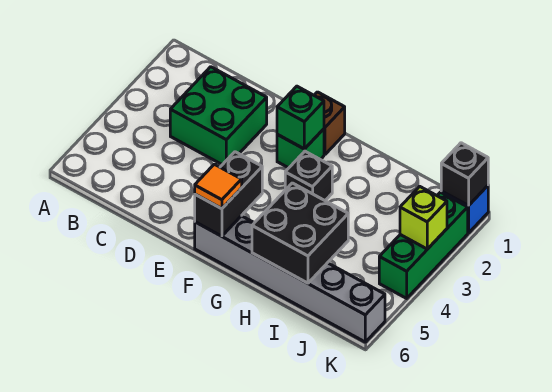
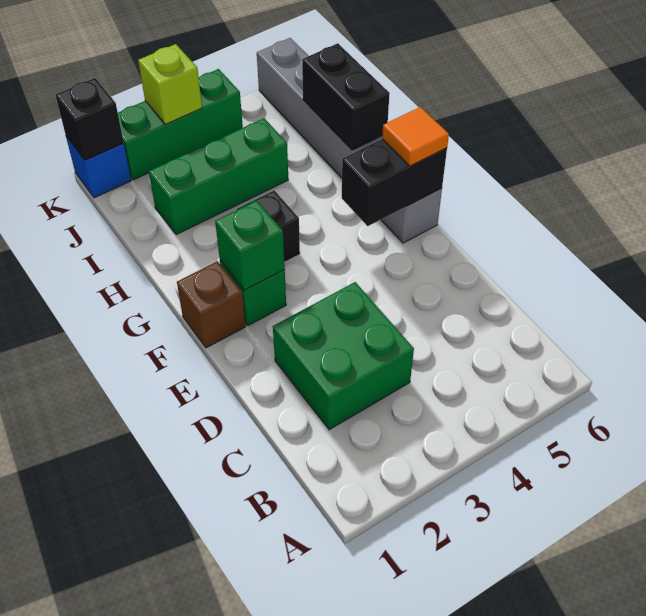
black 2x2 brick [252,183,348,283] -> black 1x2 brick [302,43,390,150]
none -> green 1x3 brick [149,118,288,235]

